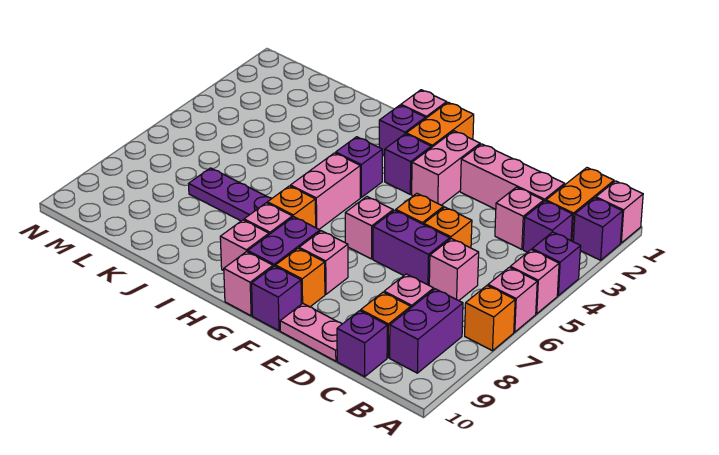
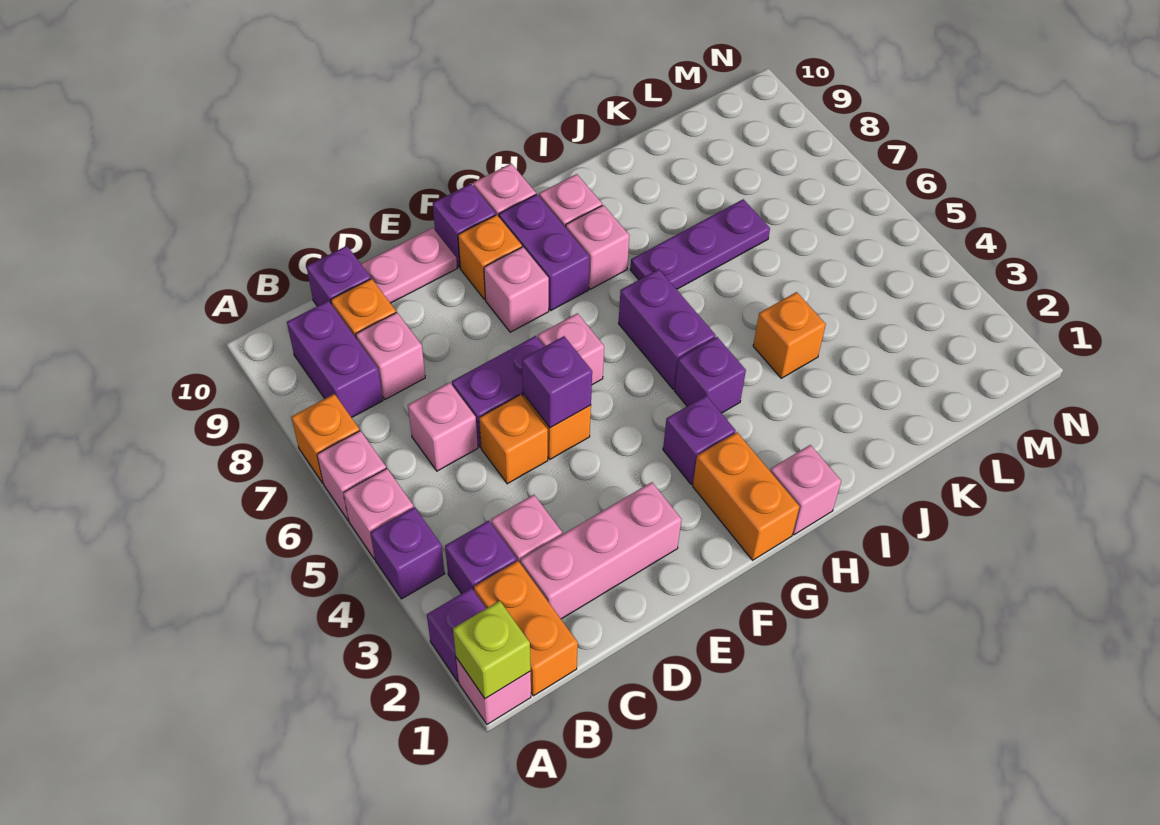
none -> lime 1x1 brick [453,601,531,699]
pink 1x2 brick [412,131,480,205] -> none
purple 1x1 brick [379,105,425,155] -> purple 1x1 brick moved to [522,336,592,428]
pink 1x2 brick [291,153,360,229] -> purple 1x2 brick [618,269,716,389]
orange 1x1 brick [267,186,316,228] -> orange 1x1 brick moved to [753,292,826,378]

